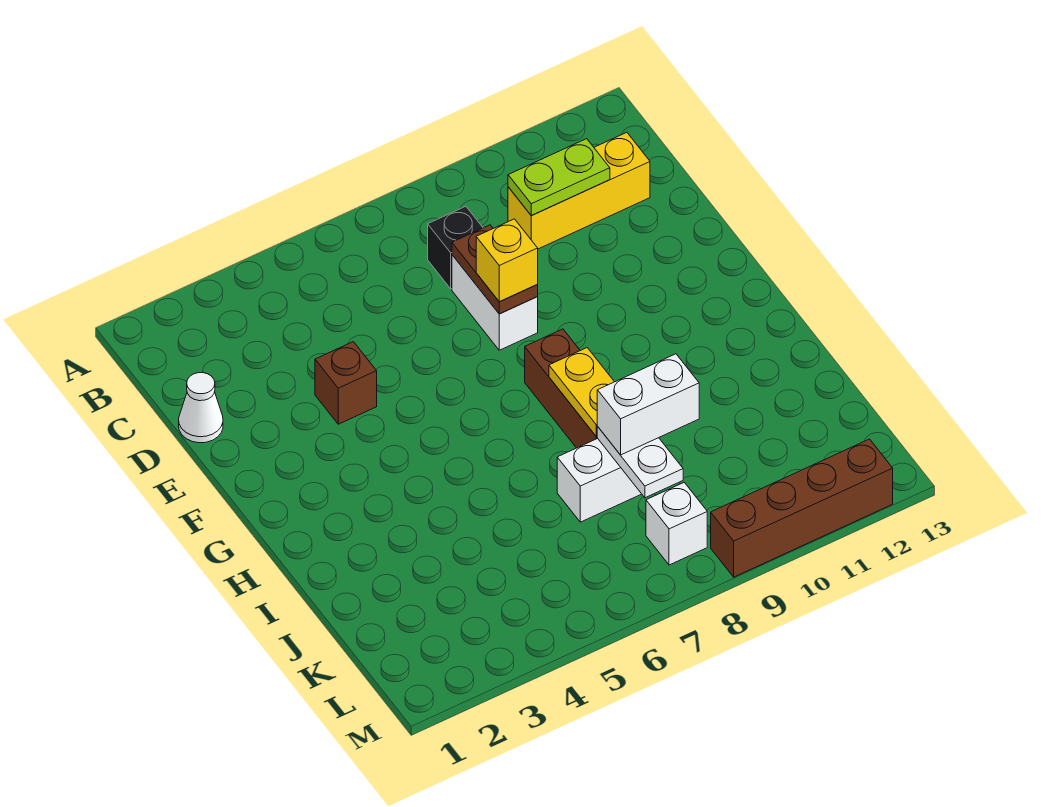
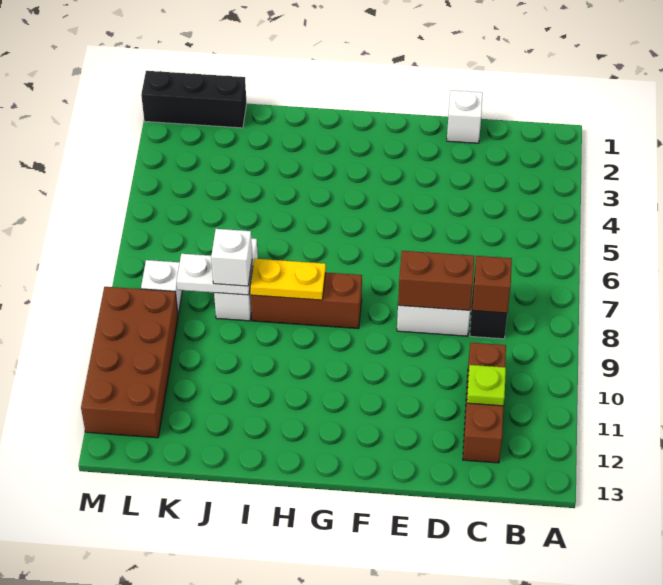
yellow 1x3 brick [508,132,650,249] -> brown 1x3 brick [463,343,506,463]
lime 1x2 plate [508,139,610,216] -> lime 1x1 plate [467,365,506,406]
white 1x1 cone [179,373,223,443] -> white 1x1 brick [447,90,483,143]
brown 1x2 plate [452,225,538,314] -> brown 1x2 brick [398,251,474,310]
brown 1x1 brick [315,342,377,424] -> brown 1x1 brick moved to [472,256,512,313]
yellow 1x1 brick [476,219,538,302] -> none
white 1x2 brick [597,354,699,455] -> white 1x1 brick [211,229,252,286]
none -> black 1x3 brick [141,71,247,128]
brown 1x4 brick [711,439,893,577] -> brown 2x4 brick [81,287,178,438]

